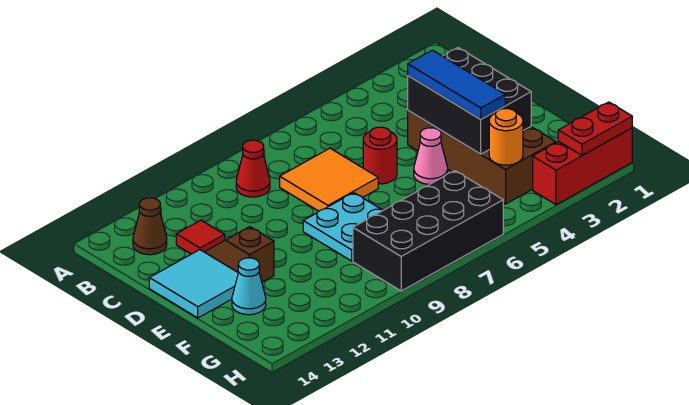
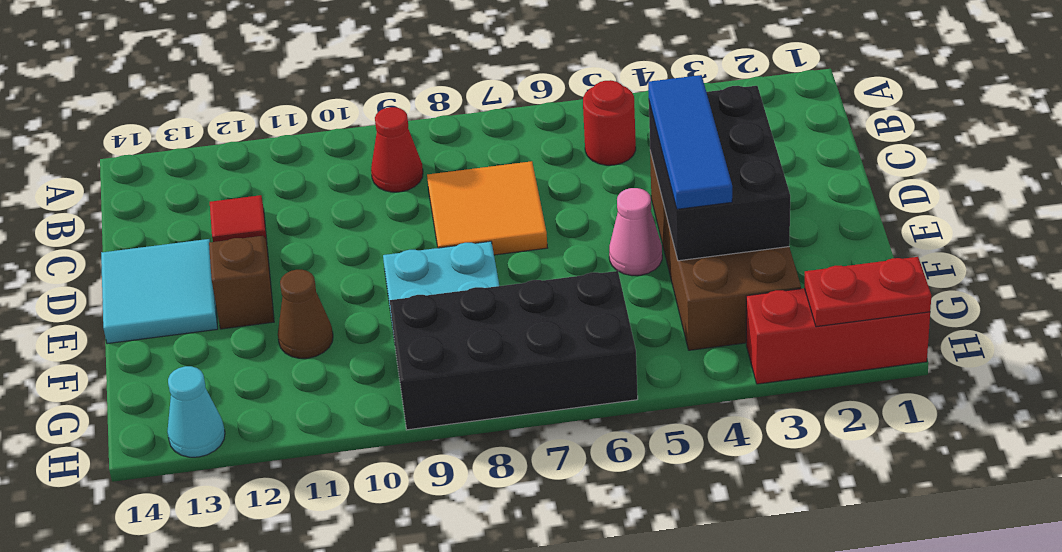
brown 1x1 cone [133,198,167,255] -> brown 1x1 cone moved to [278,270,333,358]
red 1x1 round brick [363,127,397,184] -> red 1x1 round brick moved to [583,80,636,165]
cyan 1x1 cone [232,258,266,315] -> cyan 1x1 cone moved to [167,366,225,457]
orange 1x1 round brick [489,109,523,165] -> none

